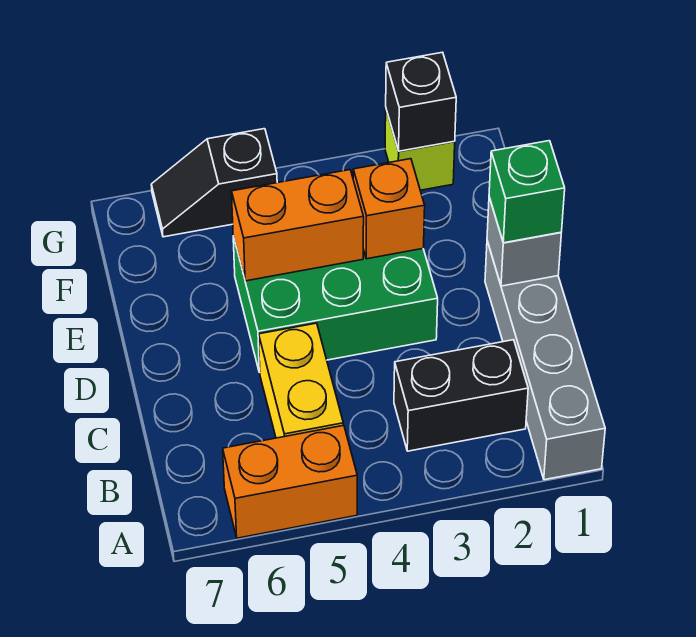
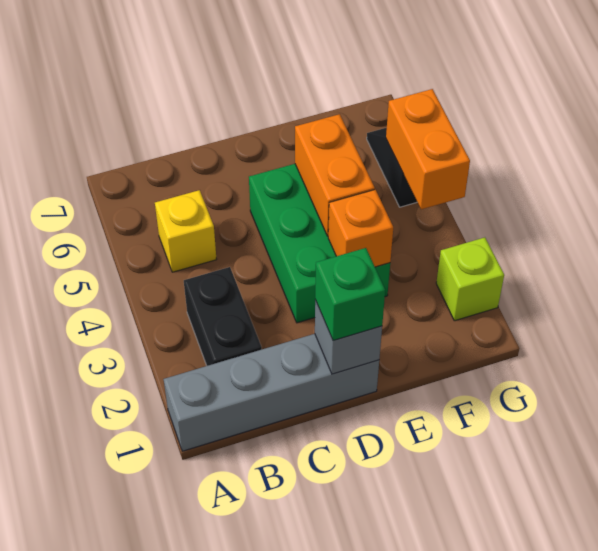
orange 1x2 brick [223,425,357,538] -> orange 1x2 brick moved to [386,89,470,209]
yellow 1x2 brick [259,323,343,438] -> yellow 1x1 brick [155,190,217,272]
black 1x1 brick [386,52,456,151] -> none

